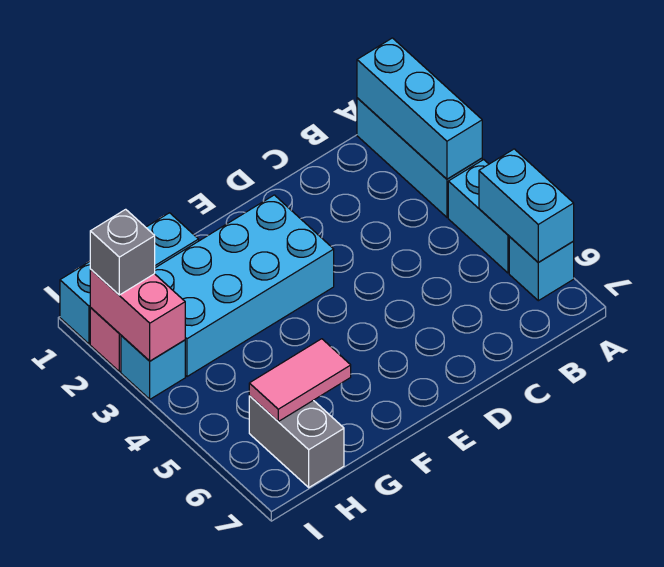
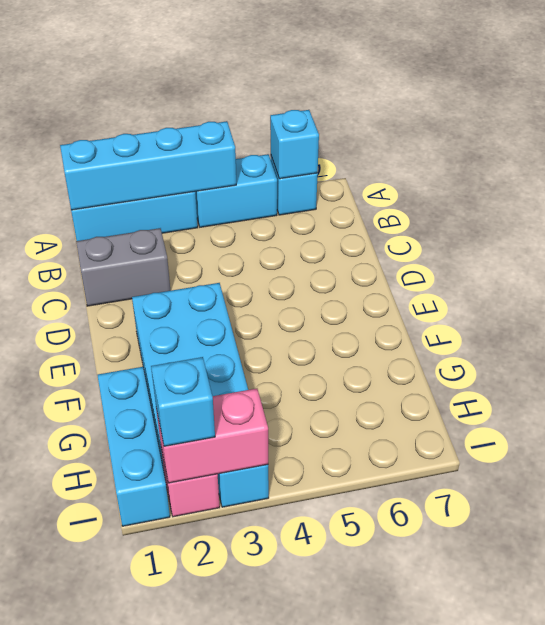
cyan 1x3 brick [357,38,482,179] -> cyan 1x4 brick [60,121,236,210]
cyan 1x2 brick [479,149,574,262] -> cyan 1x1 brick [270,110,319,179]
pink 1x2 tile [249,339,351,421] -> none
grey 1x2 brick [249,396,344,487] -> grey 1x2 brick moved to [76,228,171,306]
grey 1x1 brick [90,209,155,295] -> cyan 1x1 brick [151,357,215,446]

